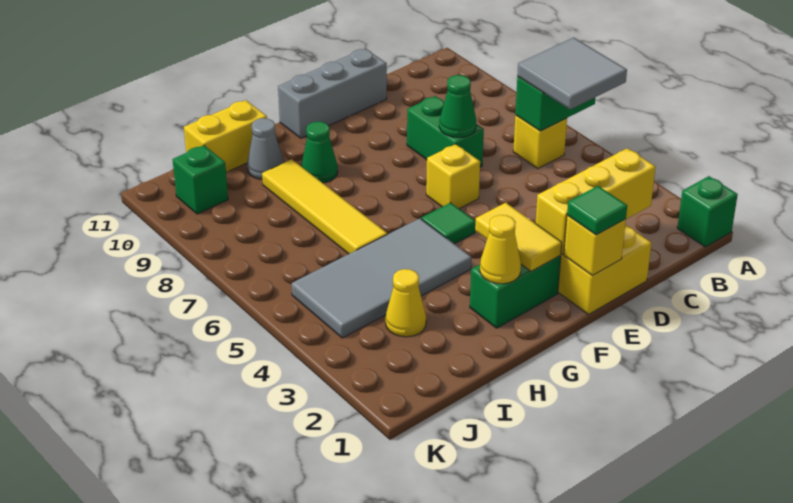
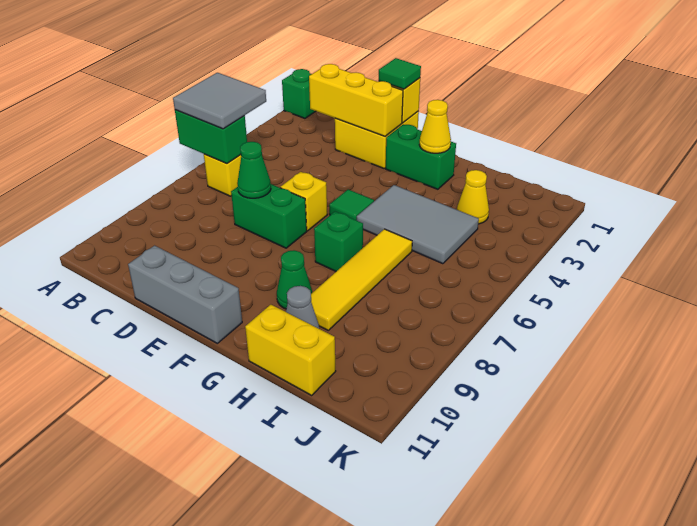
green 1x2 brick [407,96,484,167] -> green 1x2 brick turned to [231,184,307,248]
yellow 1x2 tile [475,203,562,271] -> none
grey 2x4 tile [292,218,472,338] -> grey 2x3 tile [357,185,479,264]
green 1x1 brick [173,145,228,214] -> green 1x1 brick moved to [314,212,363,271]

